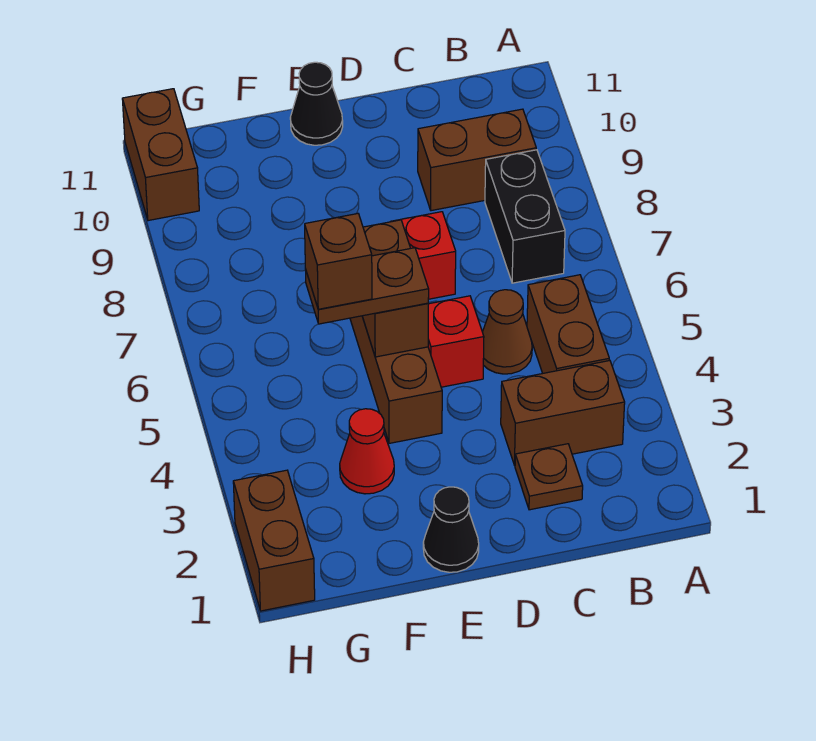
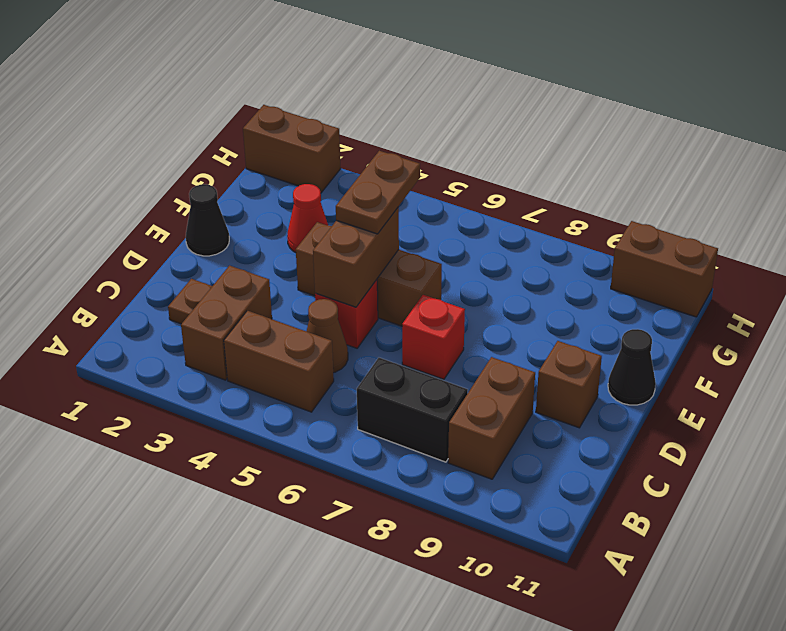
brown 1x2 brick [362,220,428,357] -> brown 1x2 brick turned to [313,207,399,307]
brown 1x1 brick [305,214,372,309] -> brown 1x1 brick moved to [536,341,602,428]

